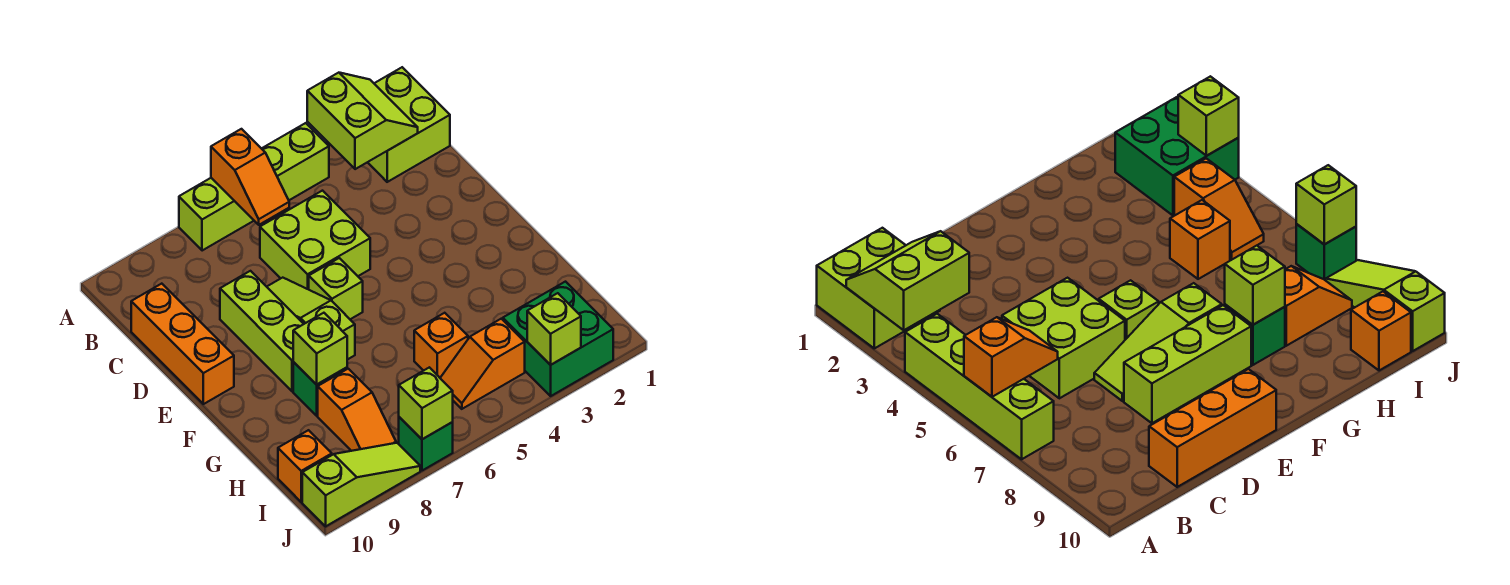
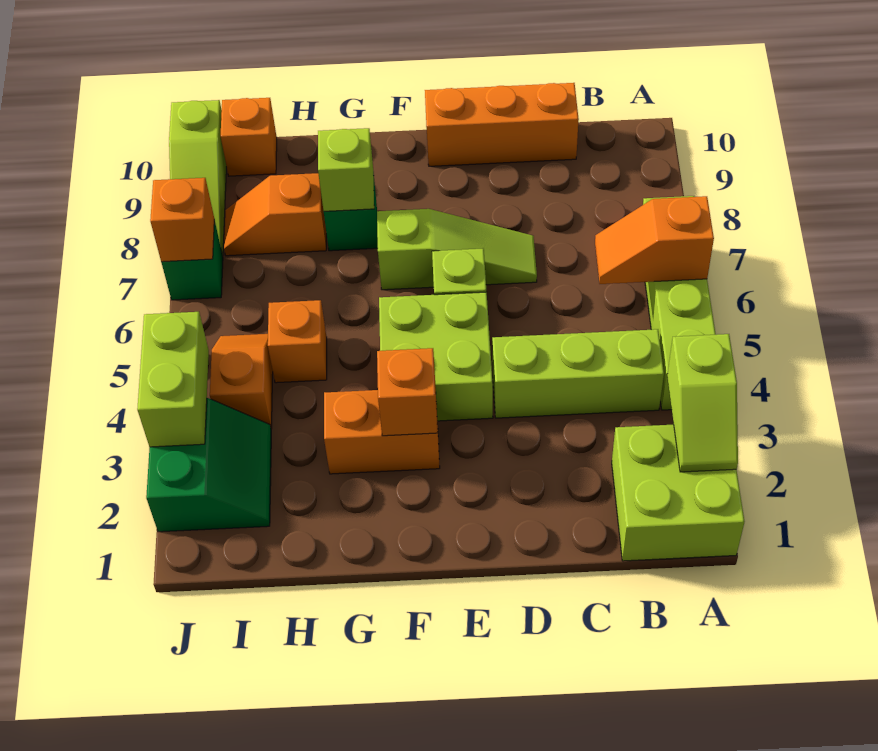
lime 2x2 slope [307,73,418,169] -> lime 1x2 slope [667,334,738,472]
lime 2x2 brick [260,191,370,289] -> lime 2x2 brick moved to [379,292,493,421]
lime 1x3 brick [220,271,303,391] -> lime 1x3 brick moved to [492,329,664,418]
none -> orange 1x2 brick [324,390,440,474]
none -> orange 1x1 brick [377,348,438,436]
green 2x2 brick [503,282,613,396] -> green 2x2 slope [146,398,271,532]
lime 1x1 brick [527,293,581,365] -> lime 1x2 brick [137,312,209,447]
lime 1x1 brick [399,367,453,439] -> orange 1x1 brick [150,178,214,262]

